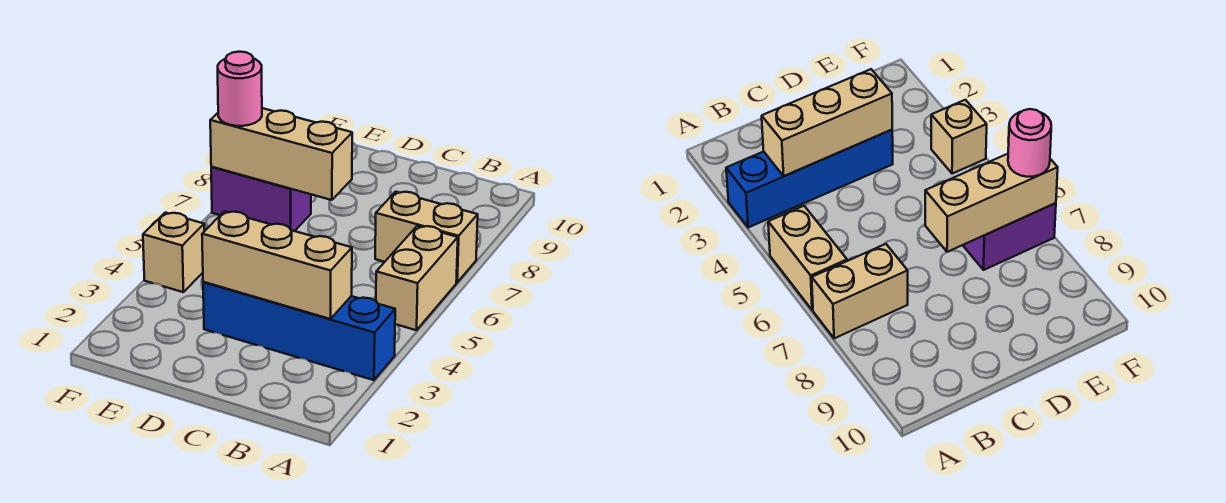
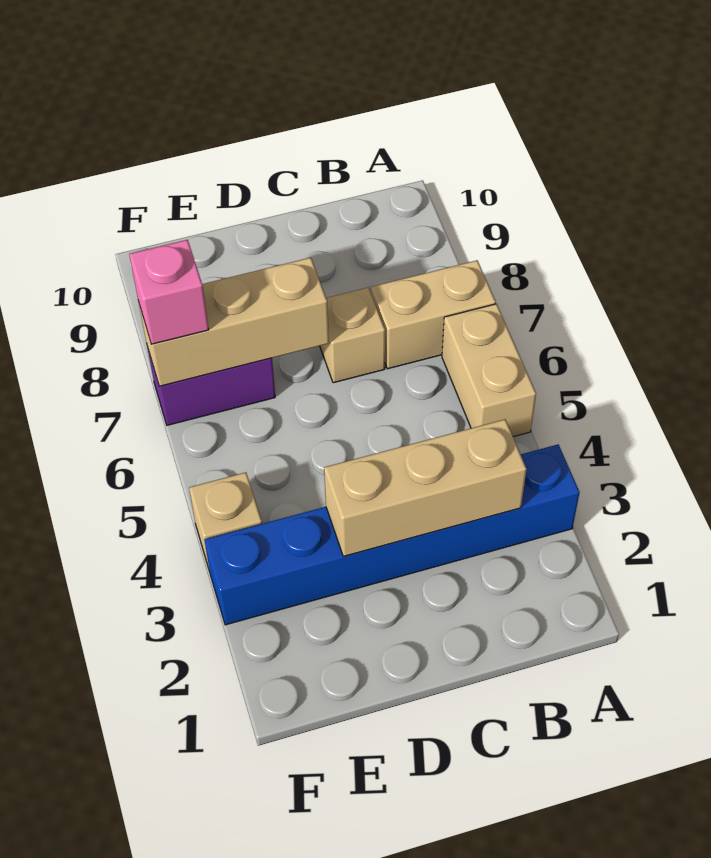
blue 1x4 brick [203,282,395,380] -> blue 1x6 brick [204,445,580,625]
none -> tan 1x1 brick [320,288,385,383]
pink 1x1 round brick [218,52,262,126] -> pink 1x1 brick [129,240,209,344]

